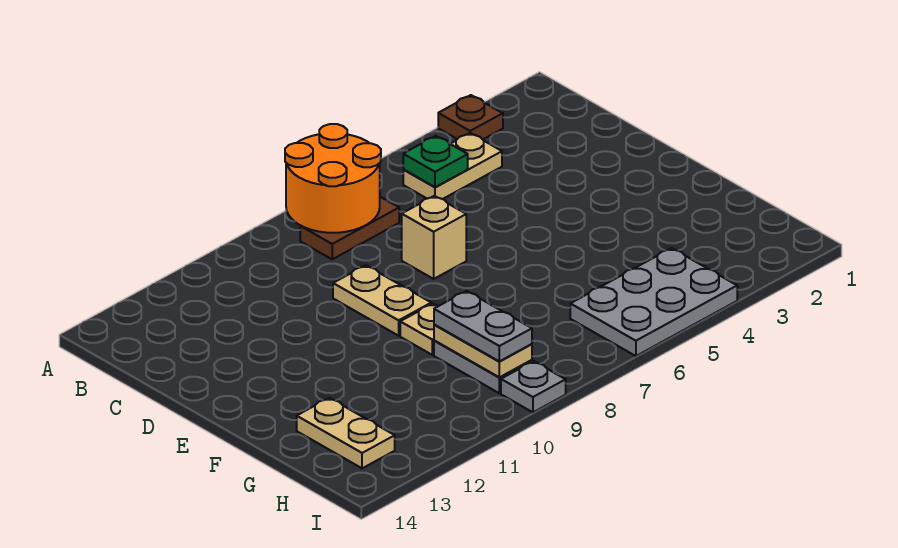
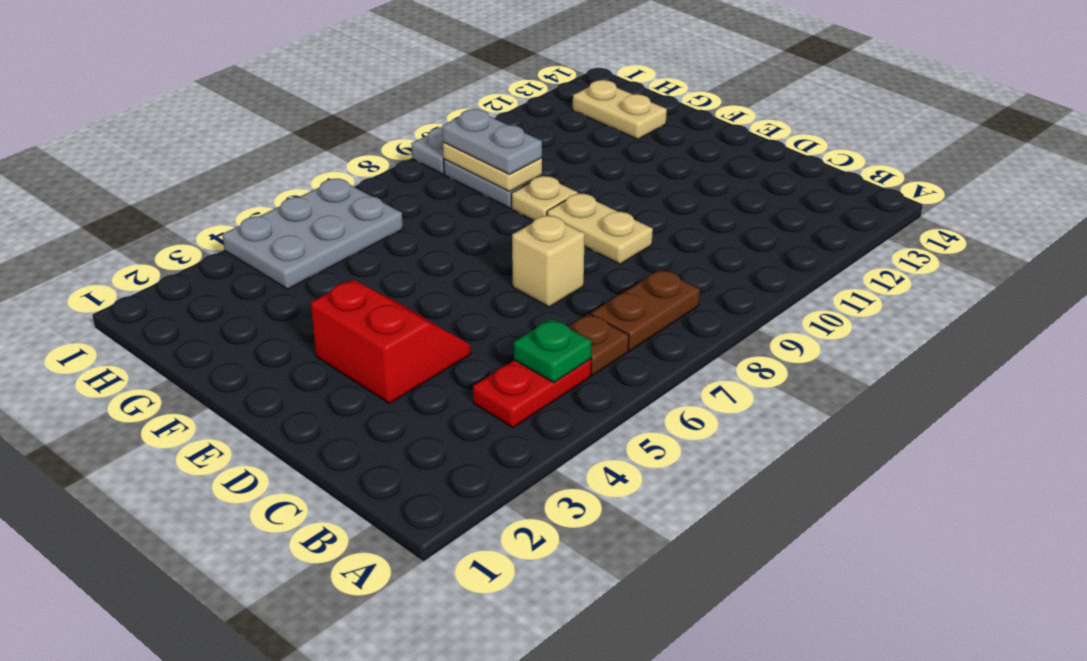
brown 1x1 plate [438,95,503,139] -> brown 1x1 plate moved to [568,314,629,375]
orange 2x2 round brick [285,124,381,233] -> none
tan 1x2 plate [403,133,502,199] -> red 1x2 plate [473,359,591,428]
none -> red 2x2 slope [311,280,471,403]

